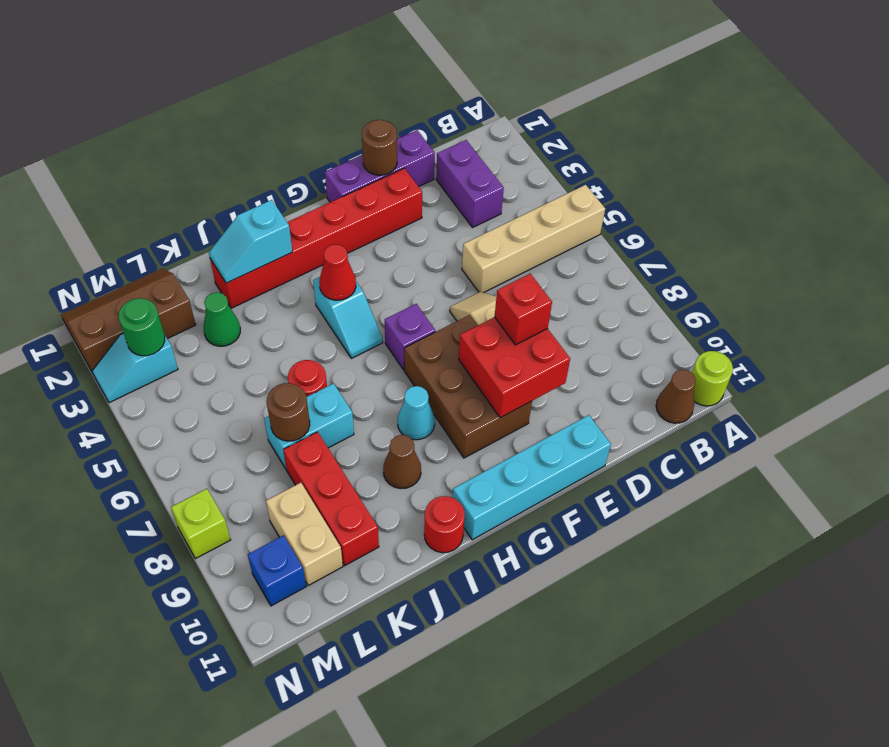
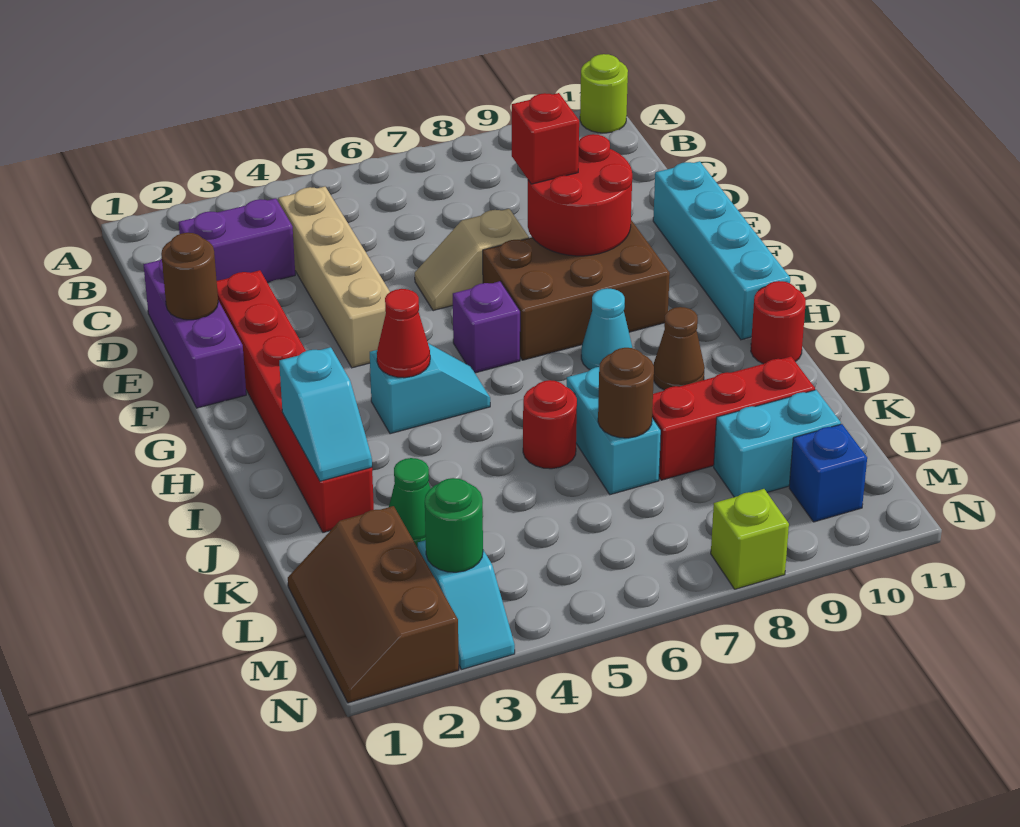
tan 1x4 brick [462,185,605,293] -> tan 1x4 brick moved to [278,187,390,368]
brown 1x1 cone [656,370,696,423] -> none
red 2x2 brick [459,317,570,418] -> red 2x2 round brick [528,134,632,256]
tan 1x2 brick [266,483,343,586] -> cyan 1x2 brick [714,390,841,497]

